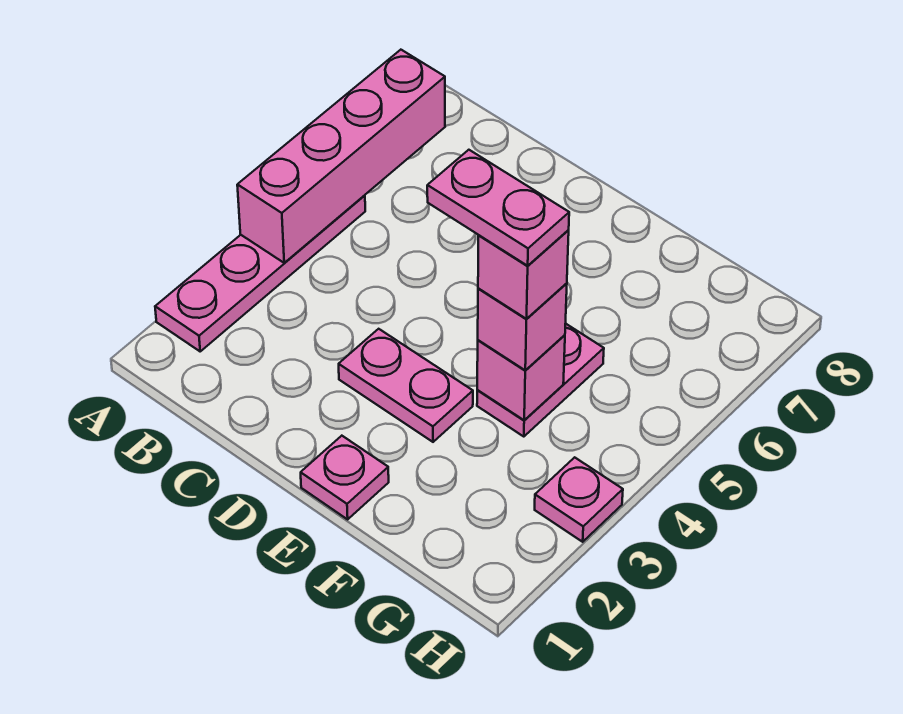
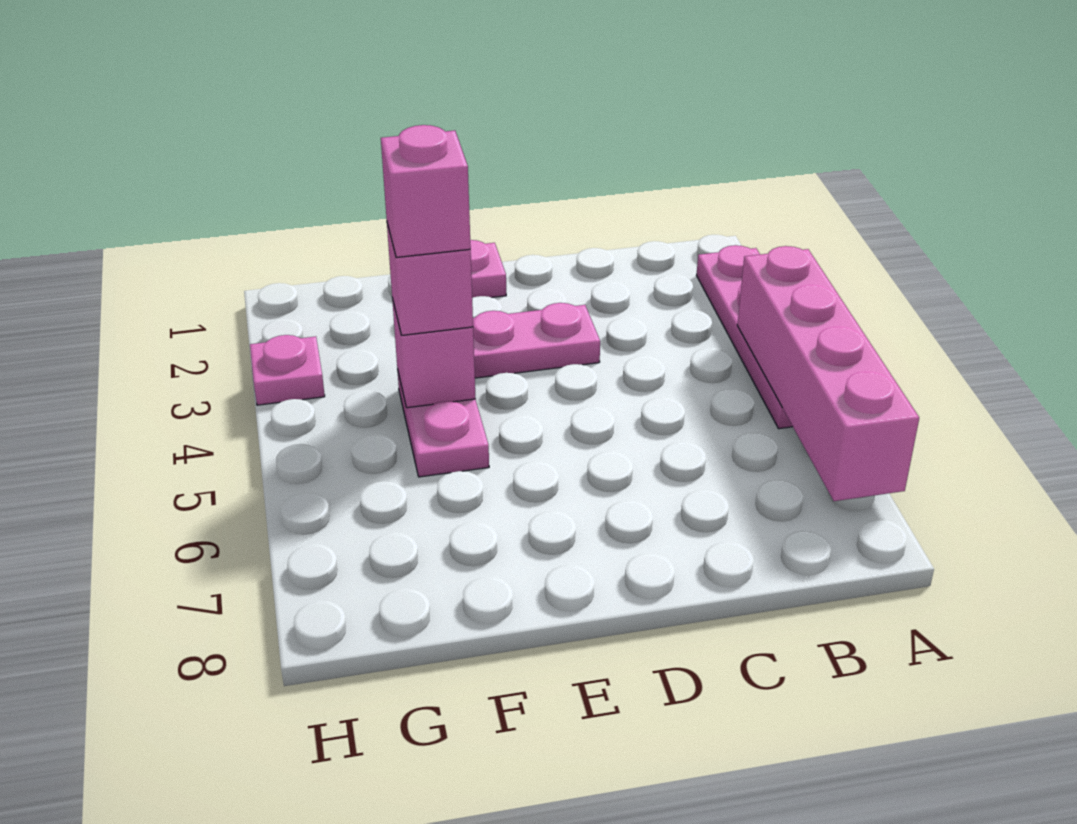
pink 1x2 plate [427,150,569,266] -> none

